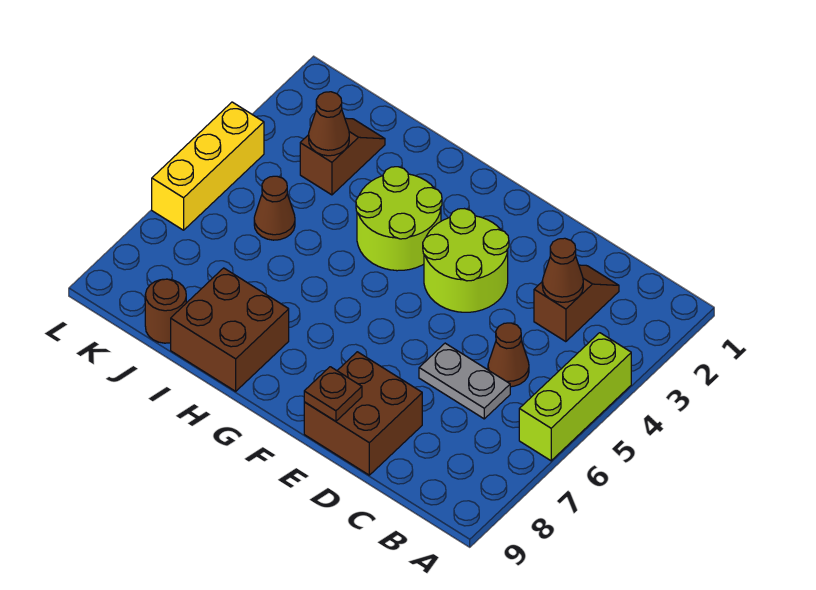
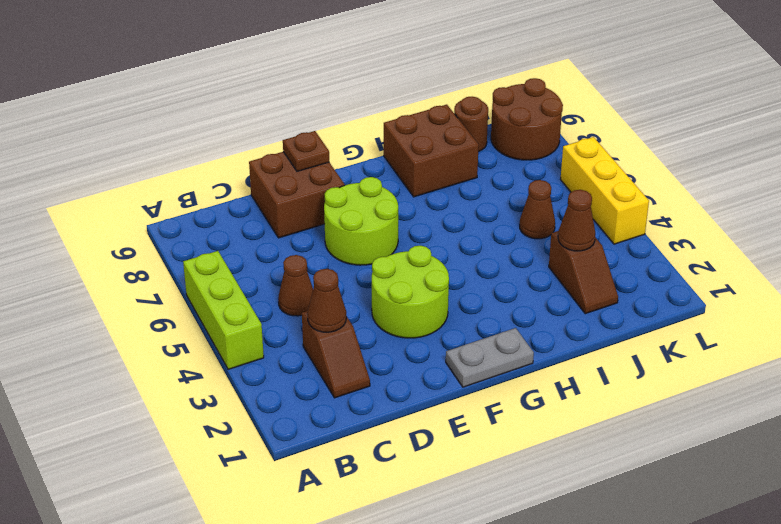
grey 1x2 plate [419,343,510,419] -> grey 1x2 plate moved to [446,328,534,387]
lime 2x2 round brick [356,167,442,271] -> lime 2x2 round brick moved to [324,177,398,265]
none -> brown 2x2 round brick [491,78,563,160]

